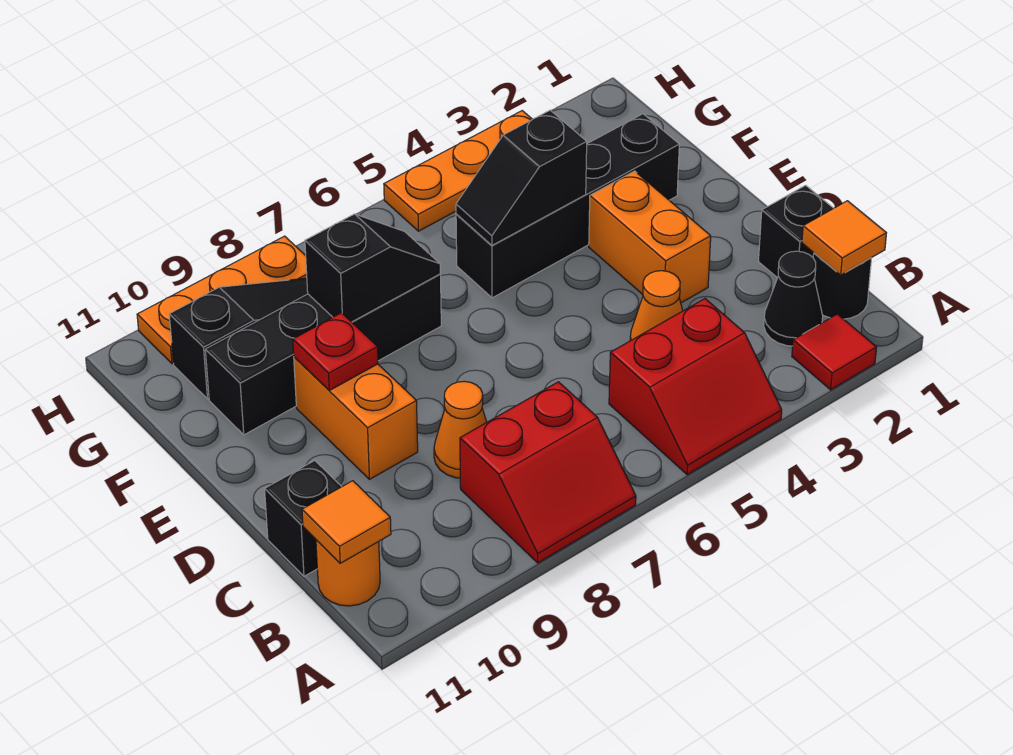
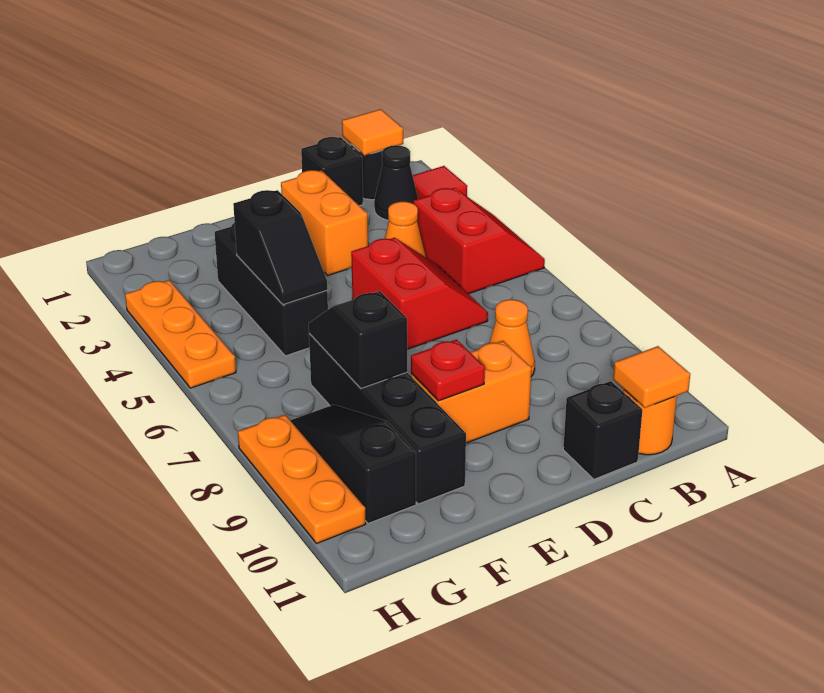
red 2x2 slope [460,382,636,563] -> red 2x2 slope moved to [351,238,488,349]
orange 1x2 brick [589,171,711,303] -> orange 1x2 brick turned to [281,170,368,276]
black 1x4 brick [456,114,679,298] -> black 1x3 brick [215,223,328,356]

